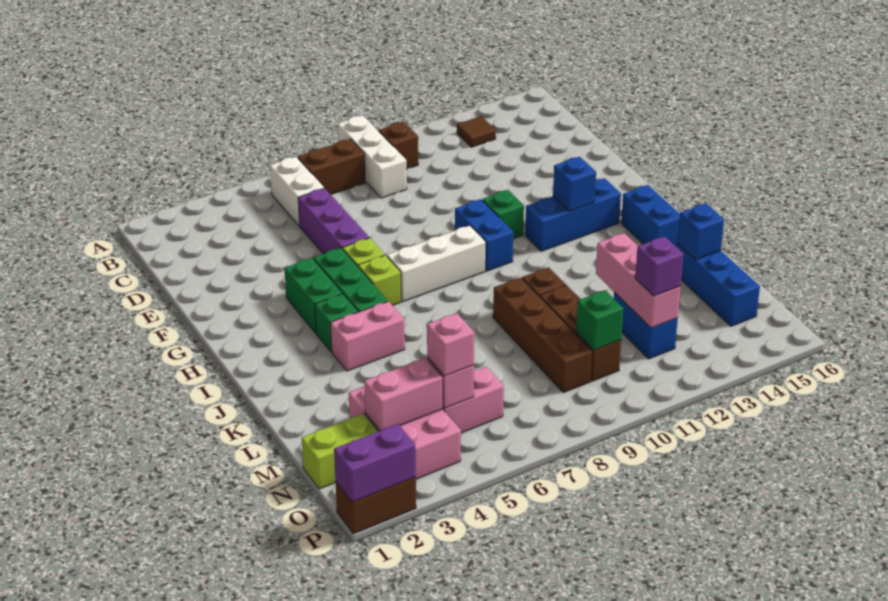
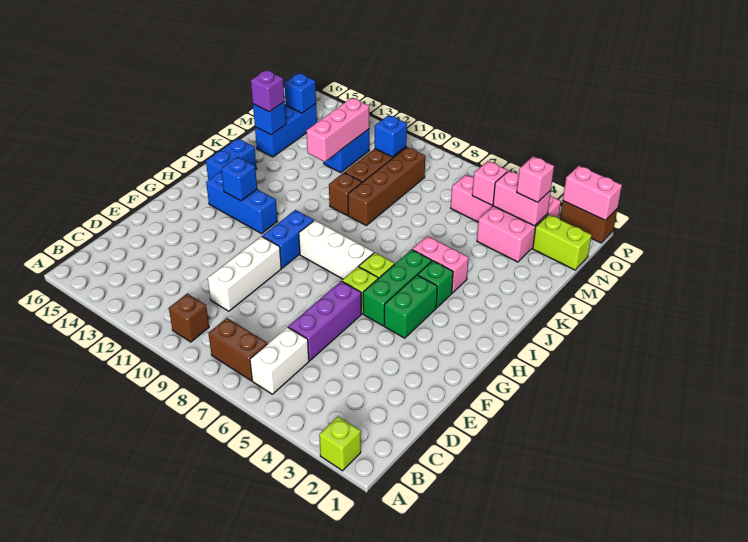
none -> lime 1x1 brick [319,416,361,471]
white 1x3 brick [338,116,407,198] -> white 1x3 brick moved to [208,236,281,311]
brown 1x1 tile [457,116,496,147] -> none
green 1x1 brick [482,190,524,239] -> none
pink 1x1 brick [427,313,474,376] -> pink 1x1 brick moved to [517,156,554,202]
green 1x1 brick [576,290,623,350] -> blue 1x1 brick [375,115,407,157]
purple 1x1 brick [635,236,683,296] -> purple 1x1 brick moved to [251,70,285,112]
none -> blue 1x1 brick [284,73,316,113]
purple 1x2 brick [334,424,416,502] -> pink 1x2 brick [563,166,622,220]

